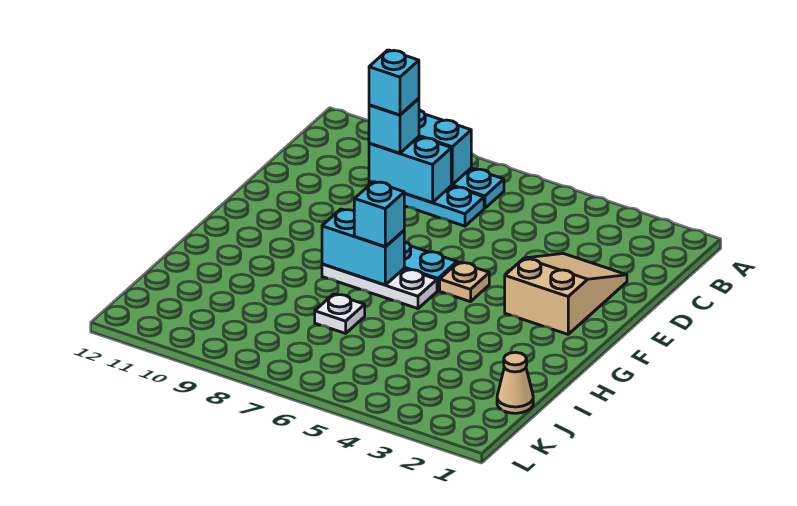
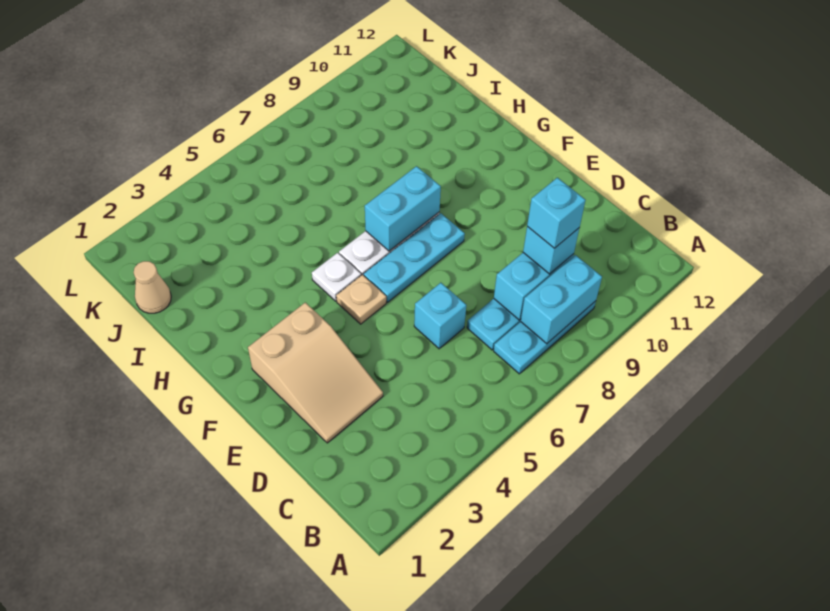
cyan 1x1 brick [354,182,405,247] -> cyan 1x1 brick moved to [414,283,466,349]
white 1x1 plate [315,294,365,333] -> white 1x1 plate moved to [312,253,361,301]

